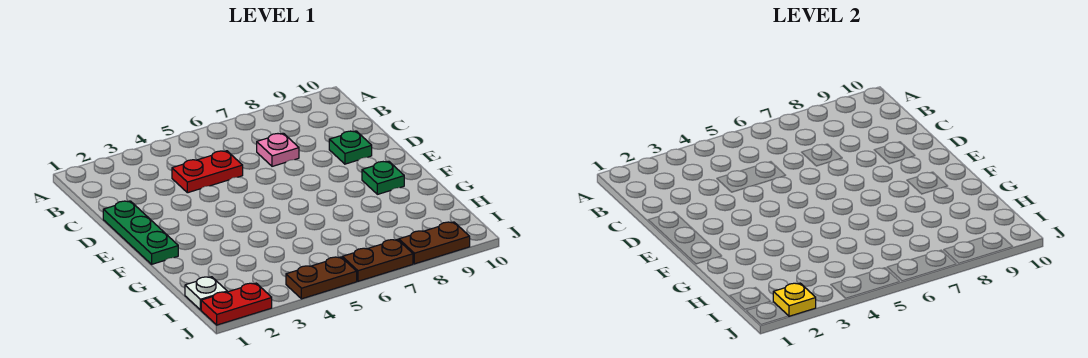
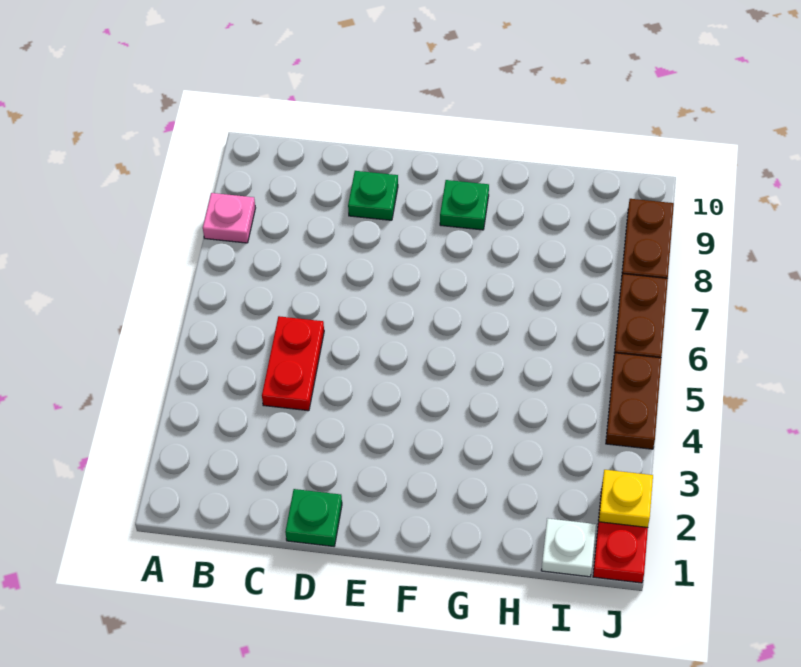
pink 1x1 plate [257,133,299,166] -> pink 1x1 plate moved to [203,193,255,243]
green 1x3 plate [103,201,178,264] -> green 1x1 plate [285,489,342,546]

